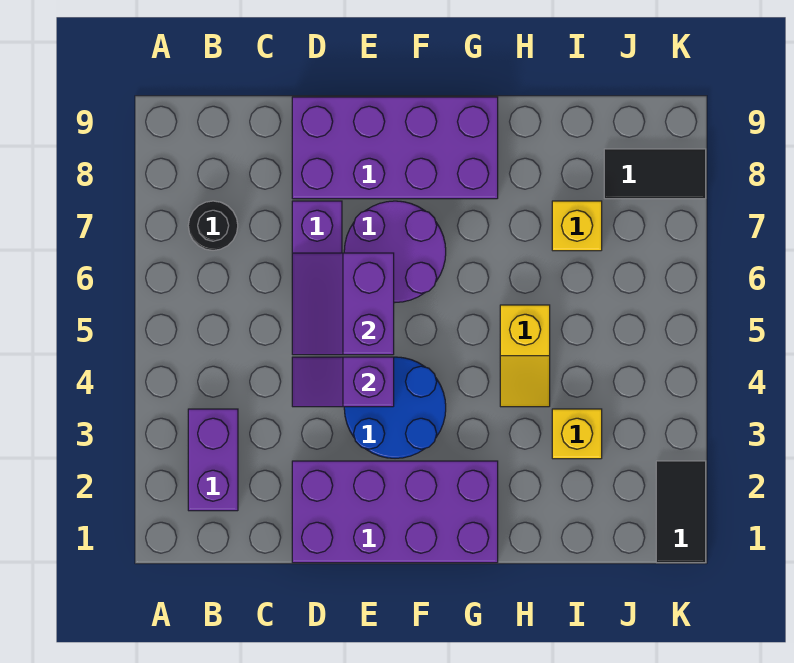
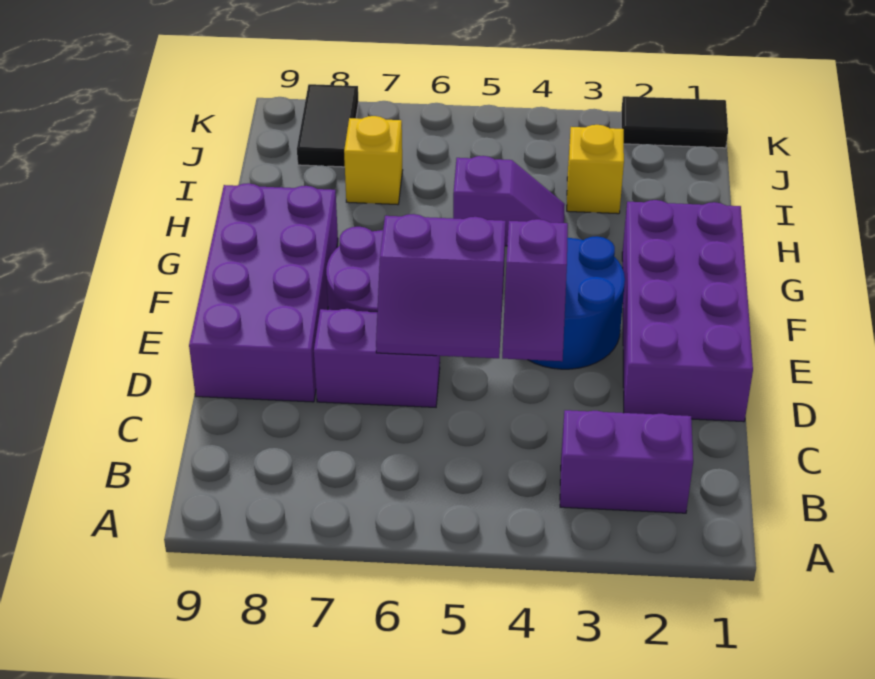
black 1x1 round brick [188,201,238,250] -> none
yellow 1x2 slope [500,305,550,407] -> purple 1x2 slope [453,156,565,246]

